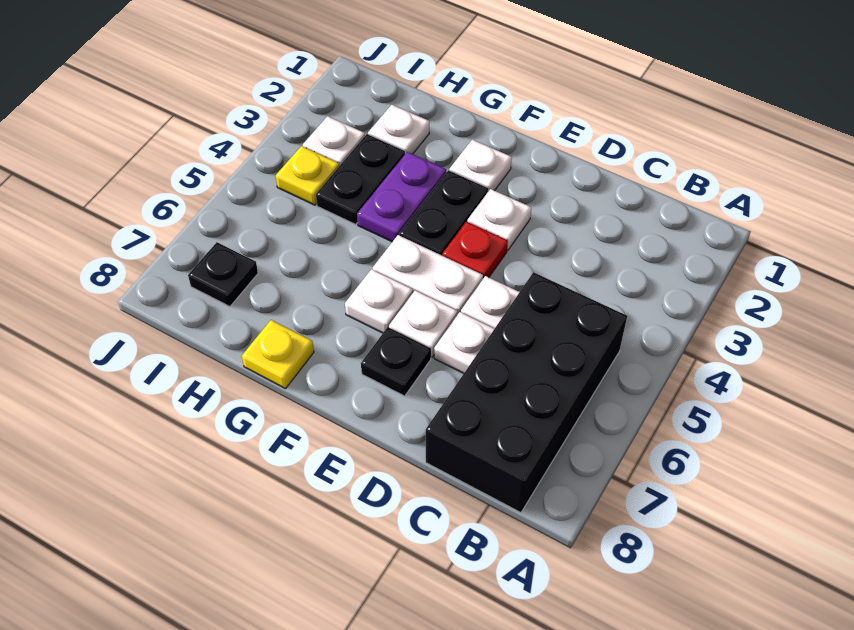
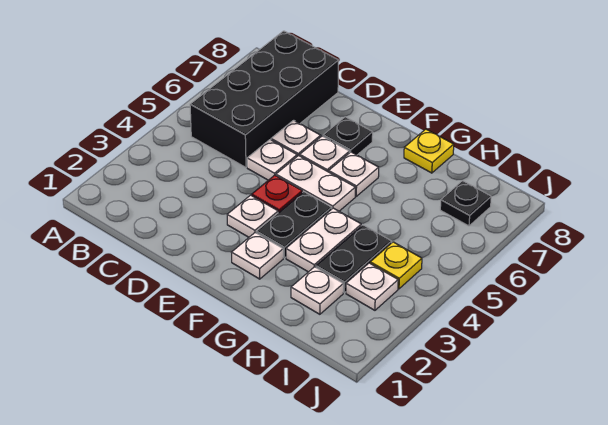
purple 1x2 plate [357,152,446,242] -> white 1x2 plate [286,208,361,272]

